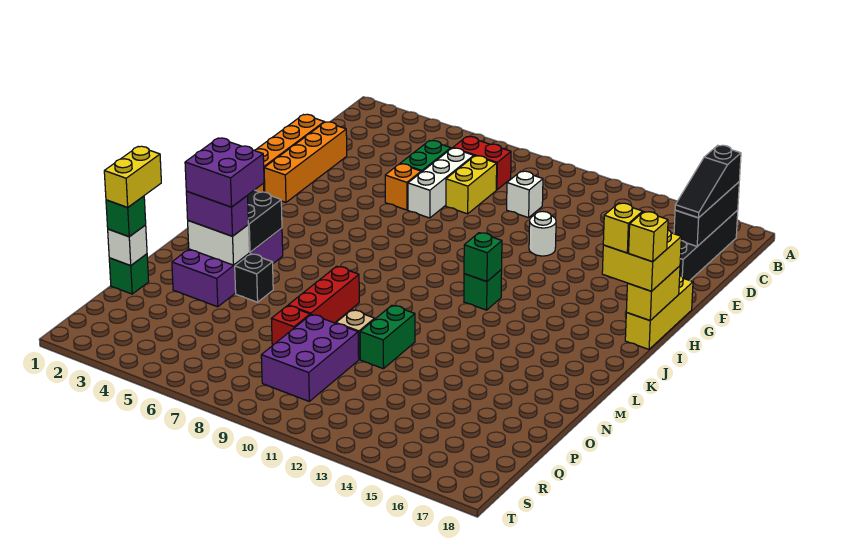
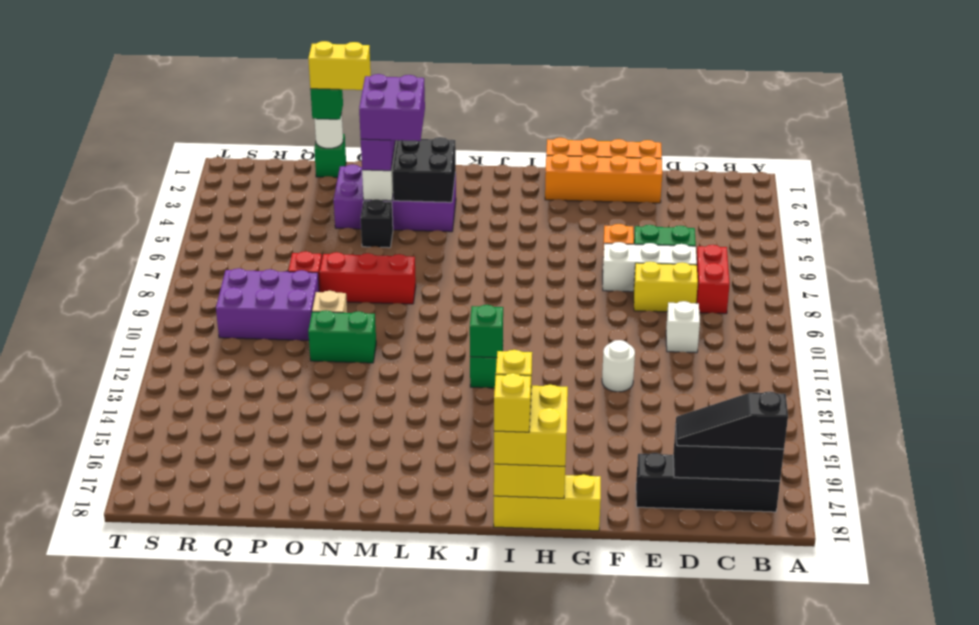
white 1x1 brick [108,225,147,266] -> white 1x1 round brick [315,113,343,148]

